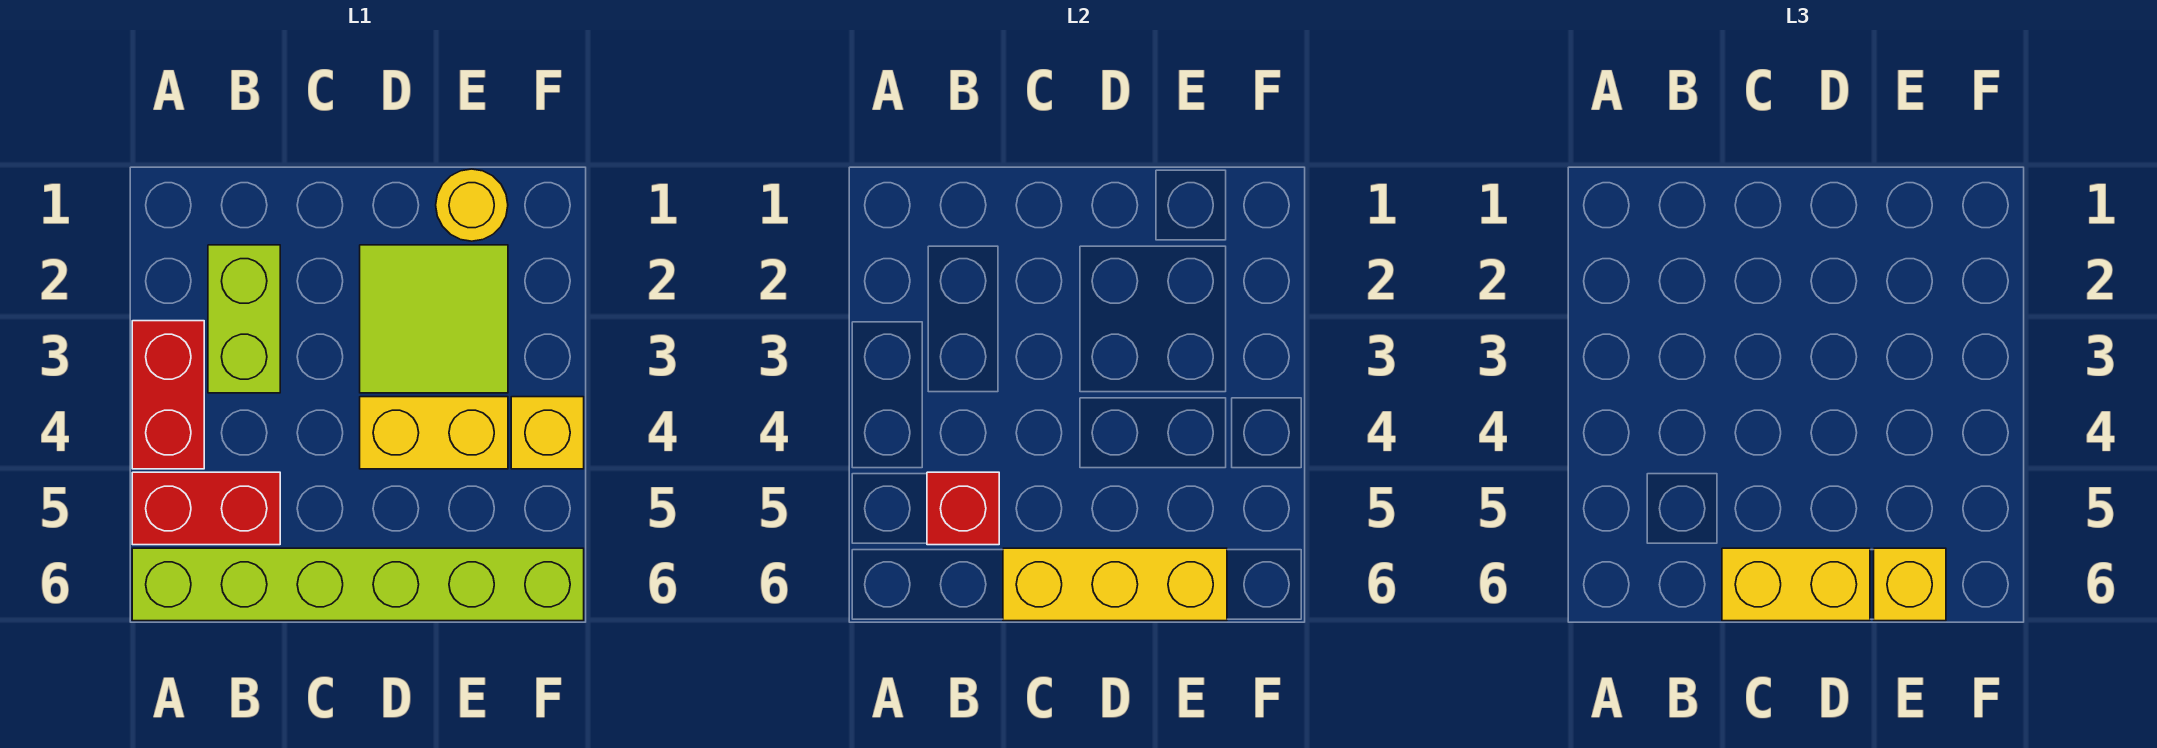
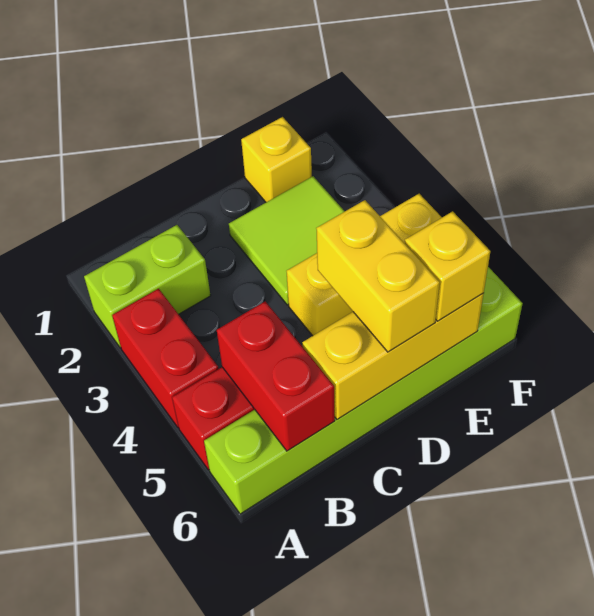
lime 1x2 brick [208,245,280,393] -> lime 1x2 brick turned to [84,225,211,348]
red 1x1 brick [927,472,999,545] -> red 1x2 brick [217,301,335,451]
yellow 1x2 brick [1722,548,1870,621] -> yellow 1x2 brick turned to [316,200,440,352]
yellow 1x1 round brick [436,169,508,241] -> yellow 1x1 brick [241,117,312,202]

